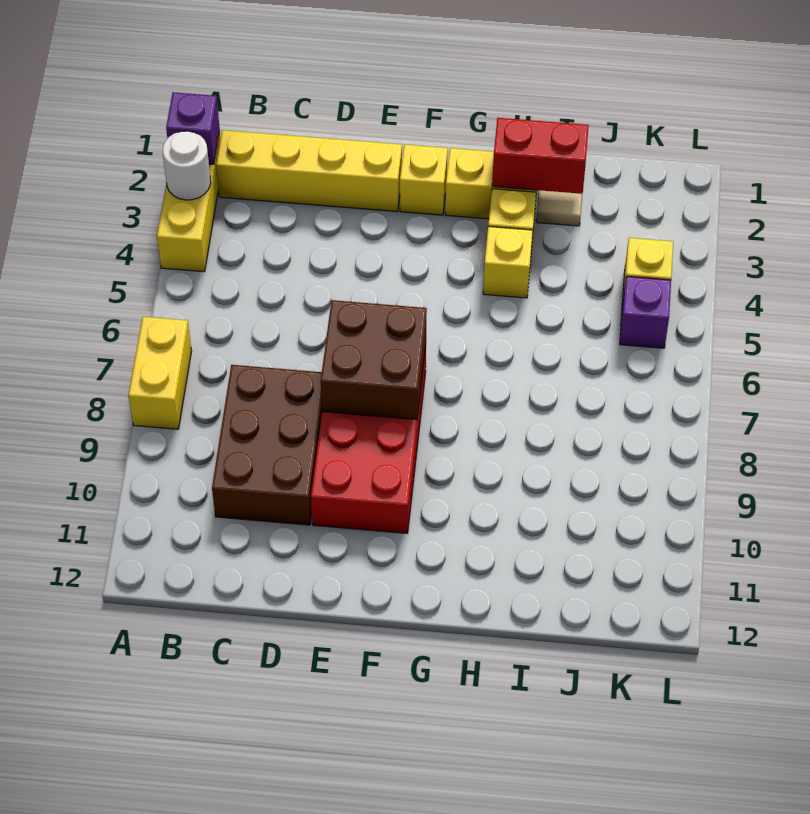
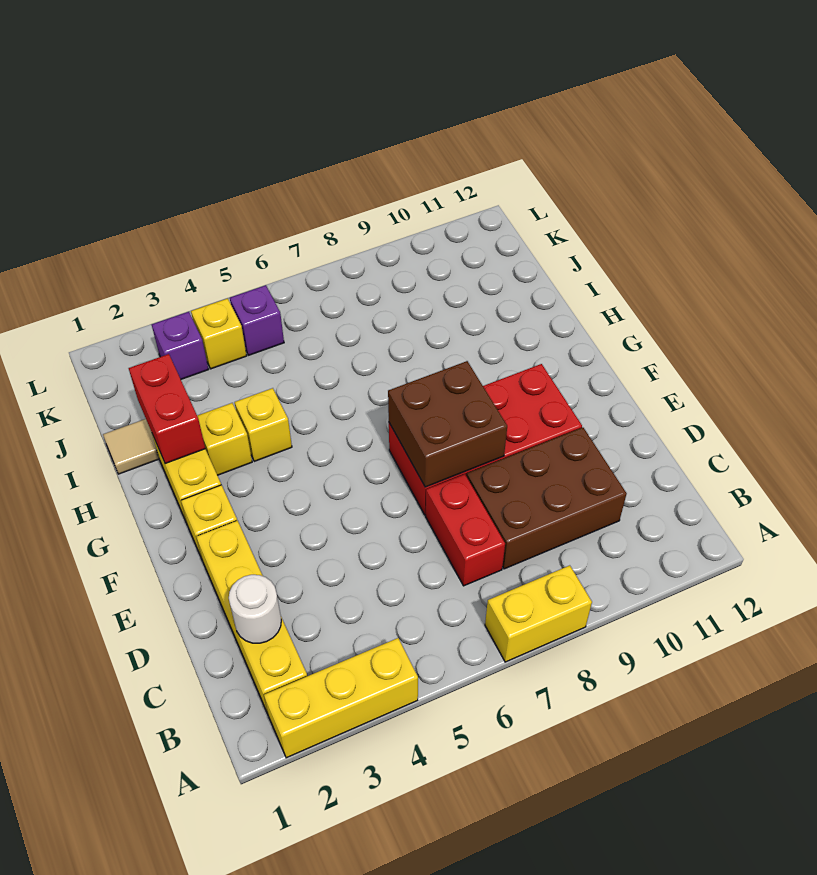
purple 1x1 brick [166,92,220,164] -> purple 1x1 brick moved to [152,312,209,379]
white 1x1 round brick [163,131,211,200] -> white 1x1 round brick moved to [229,575,281,643]
none -> red 1x2 brick [426,474,505,586]

